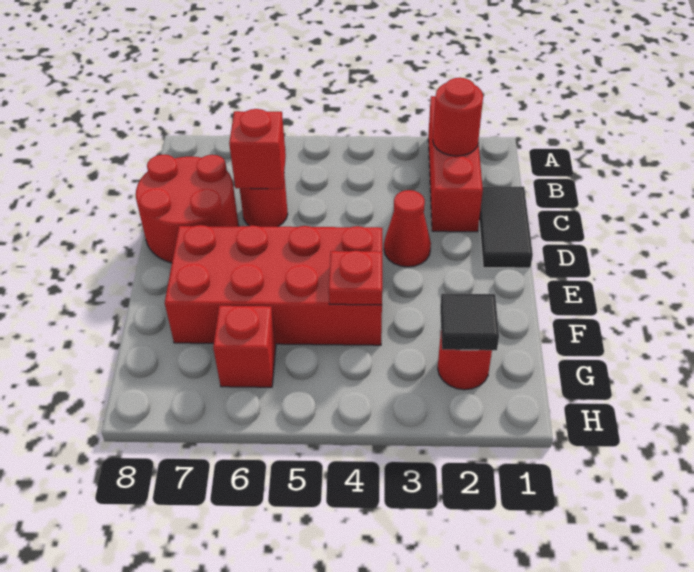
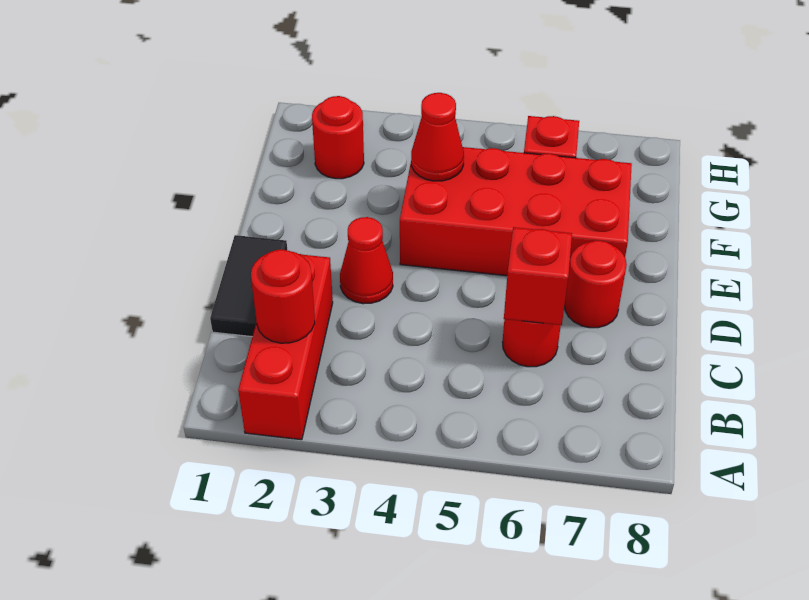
red 2x2 round brick [136,155,239,263] -> red 1x1 round brick [565,241,627,328]
red 1x1 plate [329,251,382,305] -> red 1x1 cone [411,93,464,181]
black 1x1 tile [440,294,499,350] -> none

